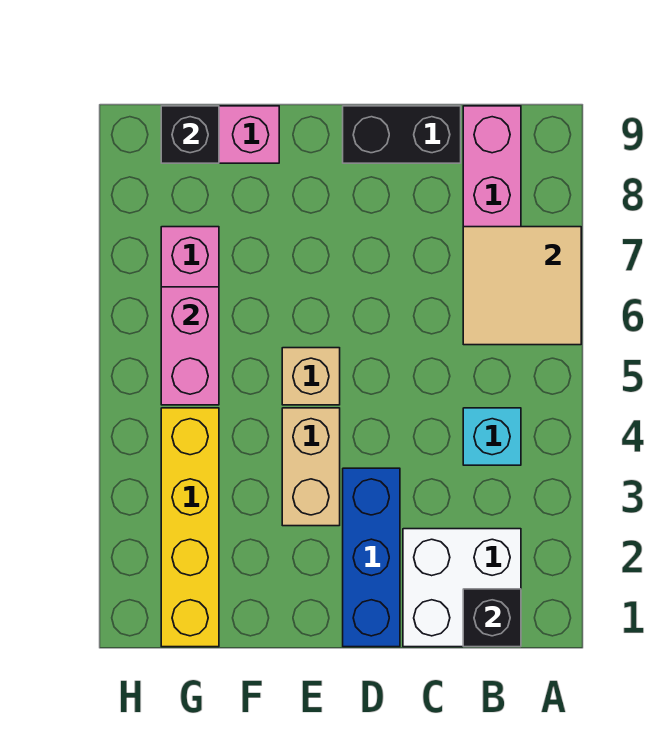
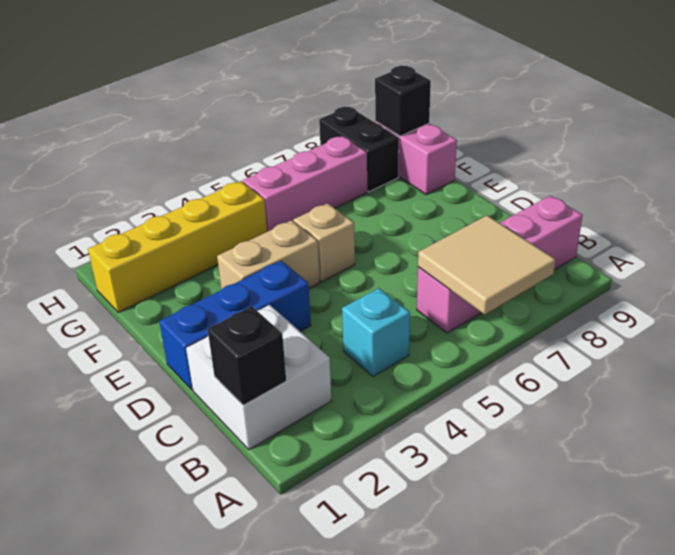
black 1x2 brick [343,106,461,163] -> black 1x2 brick moved to [319,107,399,192]
pink 1x2 brick [161,287,219,405] -> none

